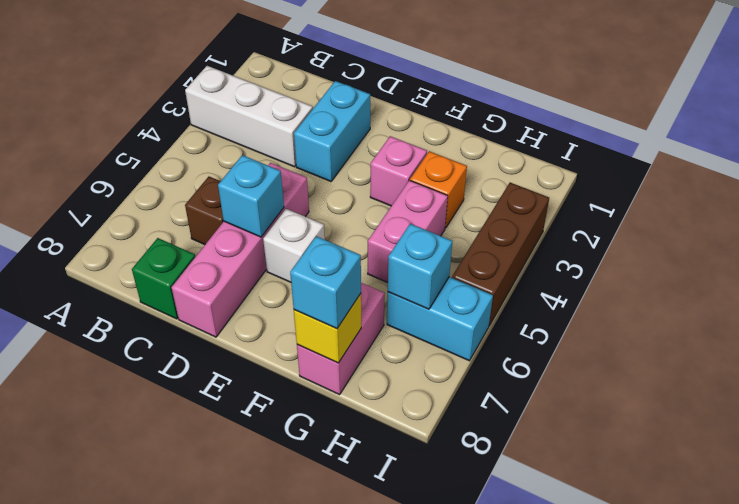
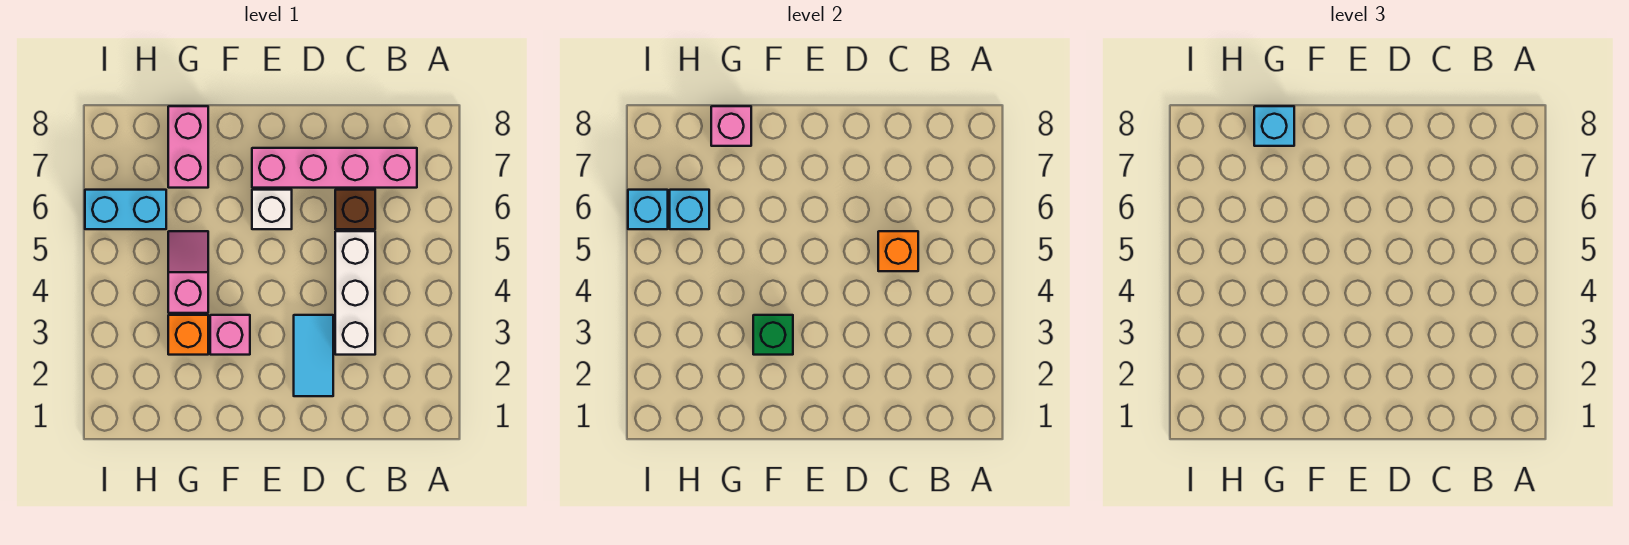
white 1x3 brick [185,66,313,167] -> white 1x3 brick turned to [335,231,375,355]
none -> orange 1x1 brick [878,231,918,271]
green 1x1 brick [132,238,195,319] -> green 1x1 brick moved to [753,315,793,355]
cyan 1x2 brick [294,81,370,181] -> cyan 1x2 tile [294,315,333,396]
pink 1x4 brick [172,163,309,337] -> pink 1x4 brick turned to [252,148,417,188]
cyan 1x1 brick [218,155,284,237] -> cyan 1x1 brick moved to [628,190,668,229]
pink 1x2 brick [368,180,448,283] -> pink 1x2 slope [168,231,208,313]
yellow 1x1 brick [294,294,361,363] -> pink 1x1 brick [711,106,751,146]
brown 1x3 brick [452,183,549,326] -> none

